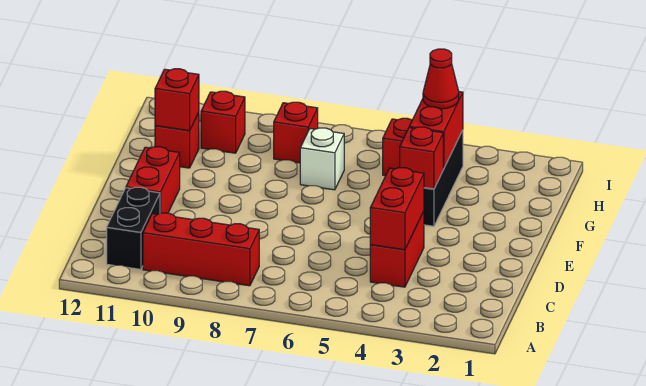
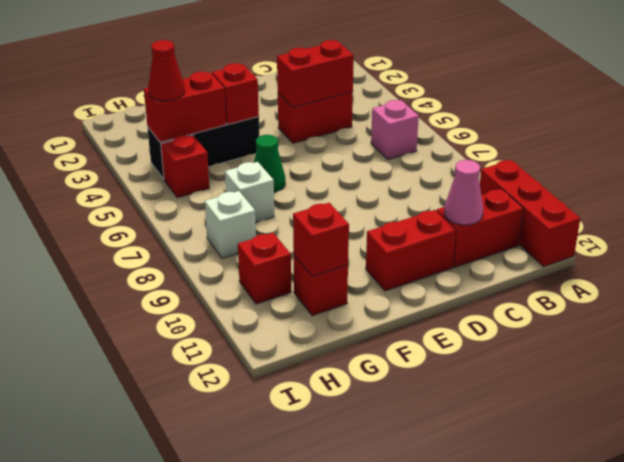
none -> pink 1x1 brick [371,100,419,160]
red 1x3 brick [143,213,259,286] -> red 1x3 brick moved to [480,160,580,267]
black 1x2 brick [107,187,160,269] -> red 1x2 brick [437,189,523,267]
none -> pink 1x1 cone [444,160,483,225]
none -> green 1x1 cone [254,135,285,193]
red 1x1 brick [274,102,318,163] -> white 1x1 brick [205,191,256,258]

